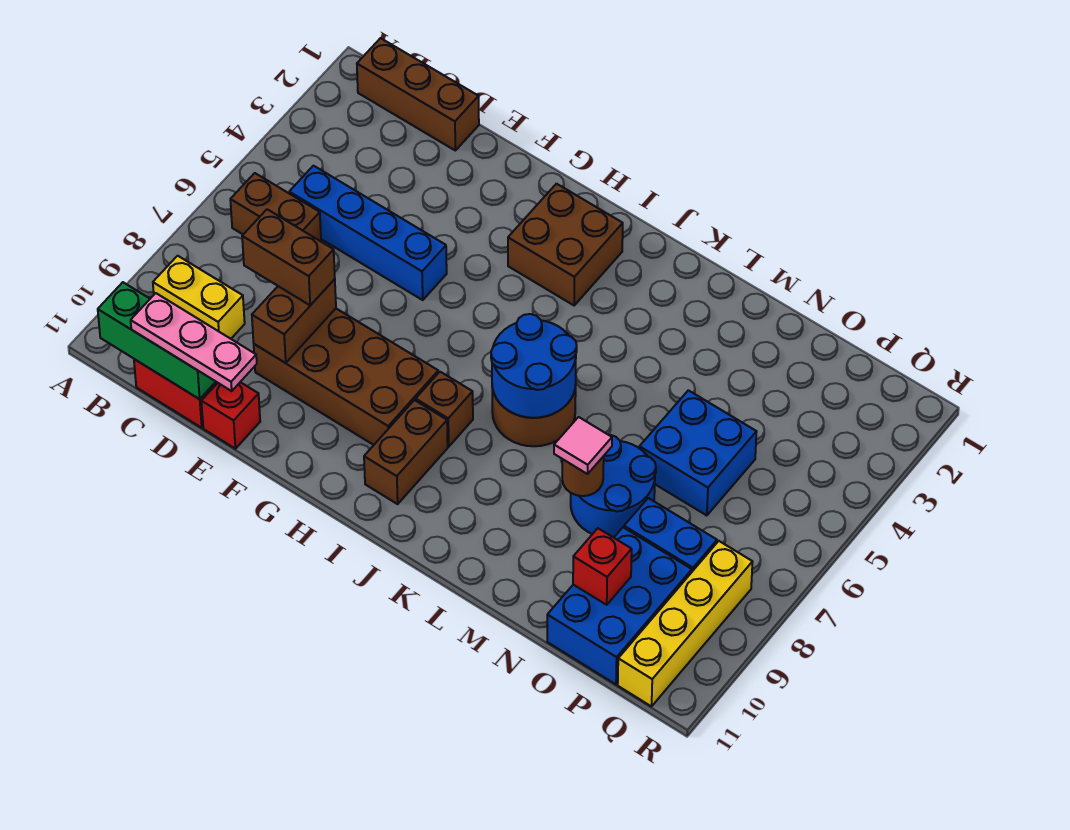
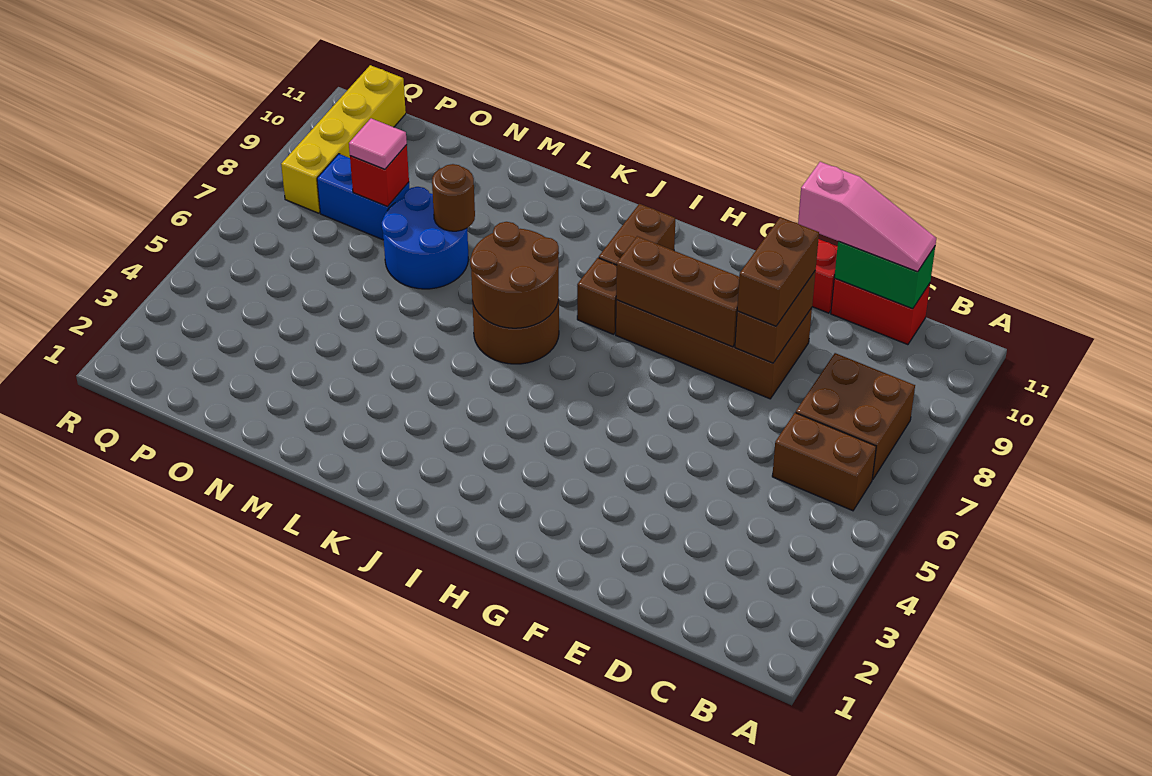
brown 1x3 brick [357,38,479,150] -> brown 1x3 brick moved to [616,236,739,347]
yellow 1x2 brick [153,256,245,339] -> none
green 1x3 brick [98,282,216,399] -> green 1x2 brick [834,241,935,309]
blue 1x4 brick [289,166,447,300] -> none
pink 1x3 plate [131,293,257,391] -> pink 1x3 slope [798,162,936,272]
brown 1x2 brick [242,209,335,305] -> brown 1x2 brick turned to [737,217,819,326]
brown 2x2 brick [508,184,623,305] -> brown 2x2 brick moved to [796,353,915,480]
blue 2x2 round brick [491,314,577,418] -> brown 2x2 round brick [470,222,559,328]
pink 1x1 tile [554,417,612,474] -> pink 1x1 tile moved to [349,118,407,169]
blue 2x2 brick [639,390,757,516] -> none
blue 2x3 brick [547,528,692,684] -> none
red 1x1 brick [573,528,632,605] -> red 1x1 brick moved to [350,145,409,206]

